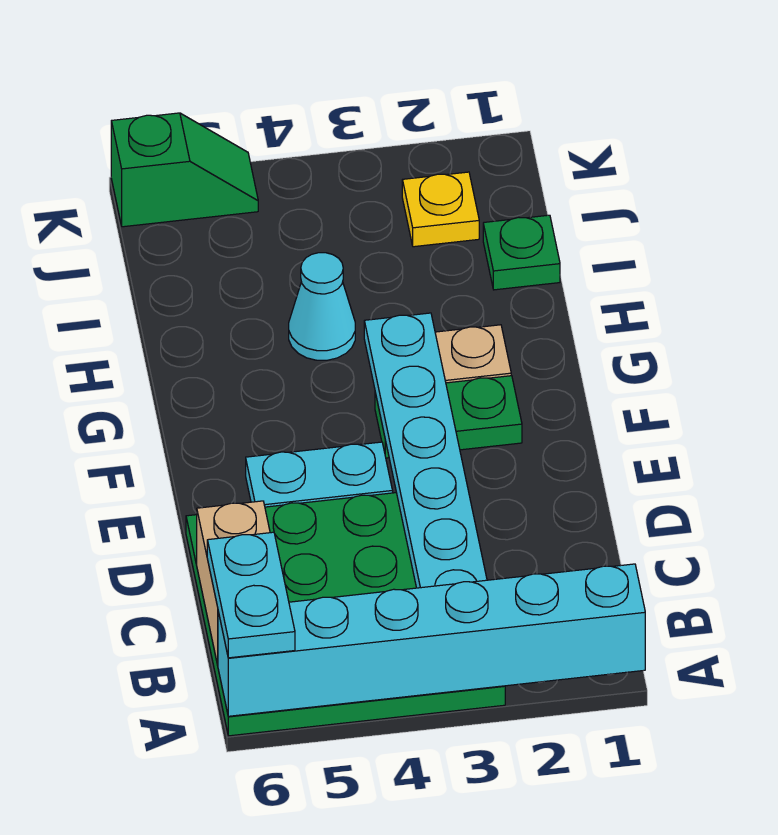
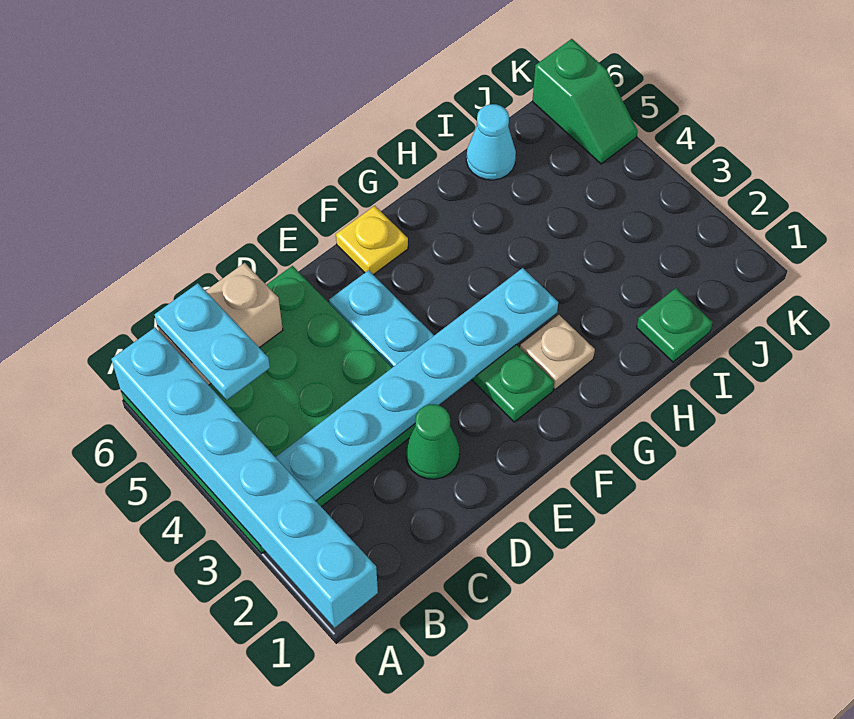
cyan 1x2 plate [207,532,295,658] -> cyan 1x2 plate turned to [155,283,270,400]
none -> green 1x1 cone [406,404,459,479]
cyan 1x1 cone [289,253,355,360] -> cyan 1x1 cone moved to [466,104,516,180]
yellow 1x1 plate [402,172,479,247] -> yellow 1x1 plate moved to [336,206,408,275]

